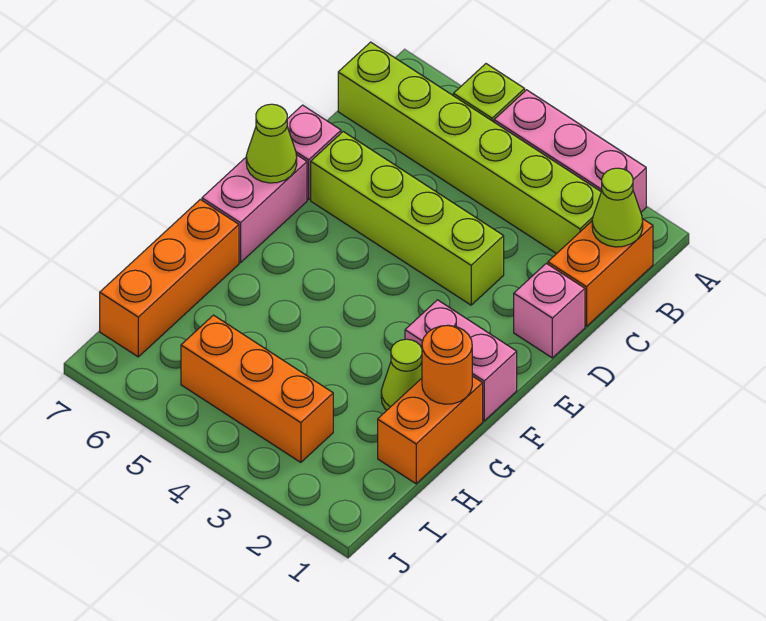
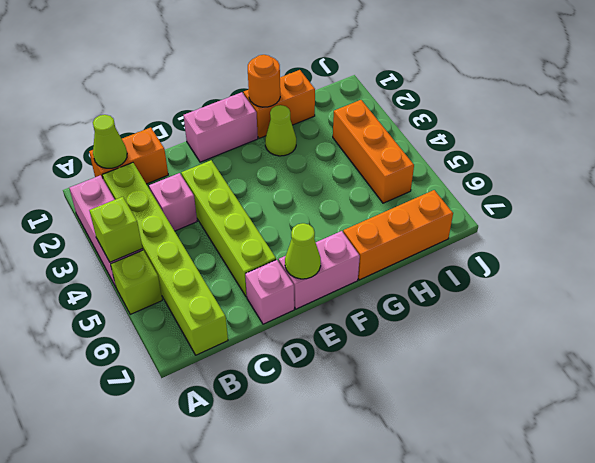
none -> lime 1x1 brick [89,197,143,262]
pink 1x1 brick [514,263,585,358] -> pink 1x1 brick moved to [149,173,197,231]
pink 1x2 brick [405,300,517,421] -> pink 1x2 brick turned to [184,92,258,162]

